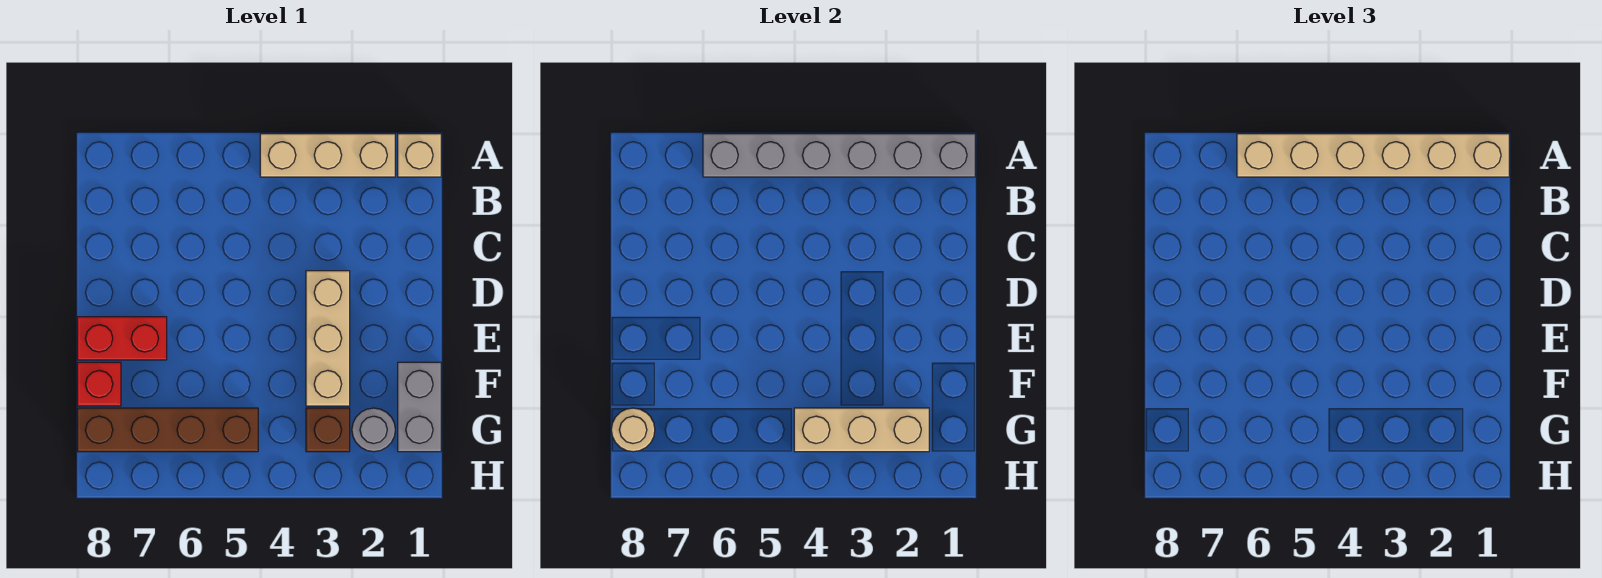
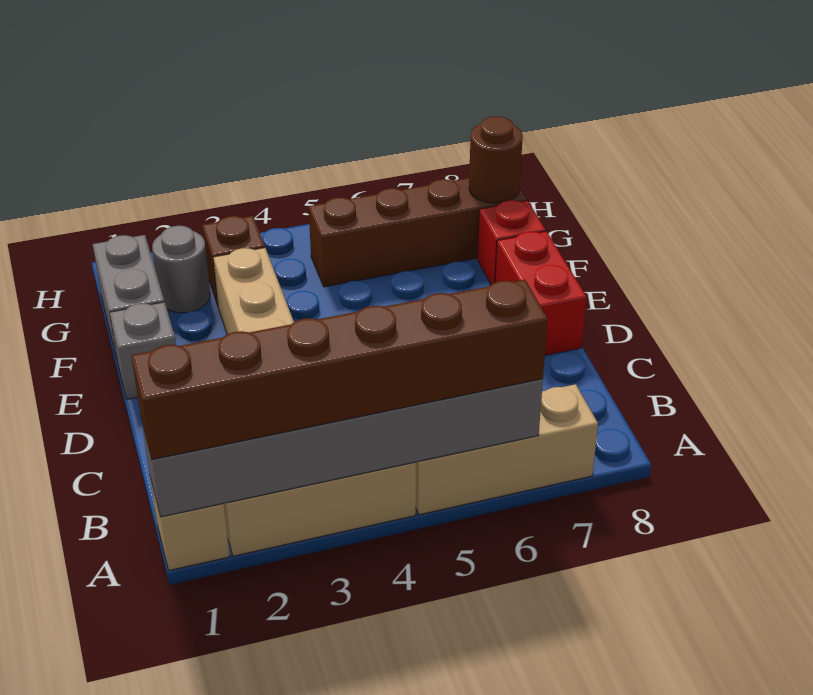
tan 1x6 brick [1237,134,1509,177] -> brown 1x6 brick [131,280,548,460]
none -> grey 1x1 brick [110,302,176,399]
red 1x2 brick [77,317,167,360] -> red 1x2 brick turned to [495,231,587,355]
tan 1x3 brick [794,408,929,452] -> tan 1x3 brick moved to [416,384,598,515]
tan 1x1 round brick [611,408,655,452] -> brown 1x1 round brick [469,116,523,203]

